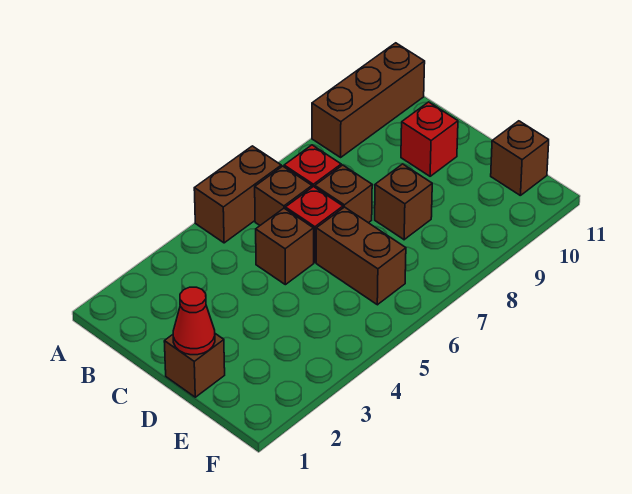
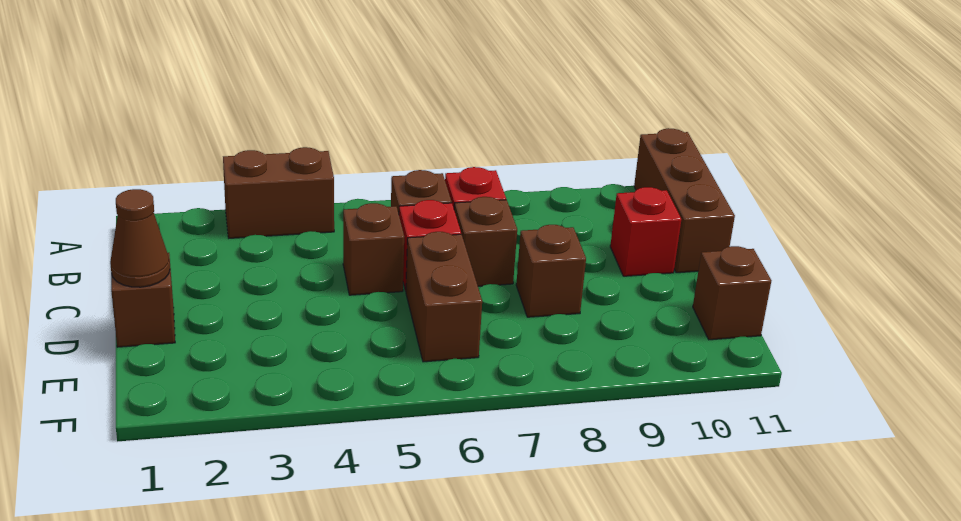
brown 1x2 brick [194,146,281,243] -> brown 1x2 brick moved to [223,147,334,238]
brown 1x3 brick [312,43,425,157] -> brown 1x3 brick turned to [634,128,735,273]
red 1x1 cone [173,287,215,355] -> brown 1x1 cone [110,189,170,287]

